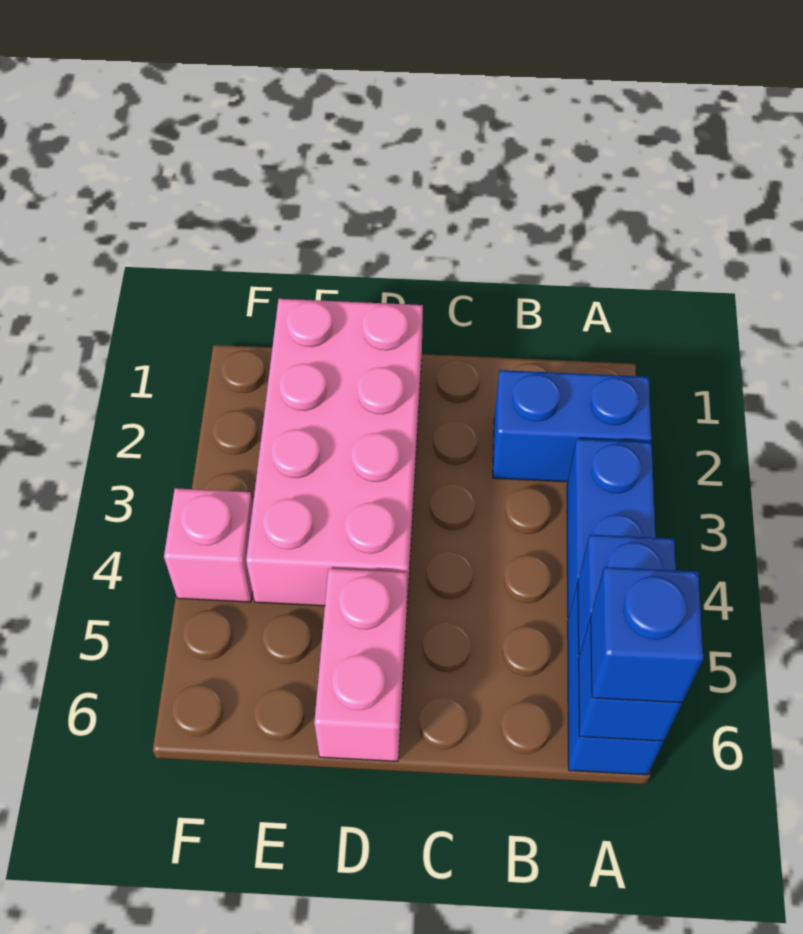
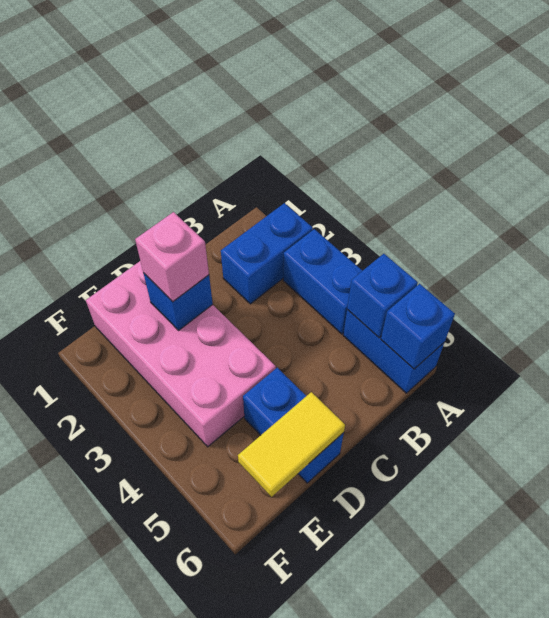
blue 1x1 brick [591,567,704,703] -> blue 1x1 brick moved to [144,274,213,330]
pink 1x2 brick [314,569,407,761] -> blue 1x2 brick [243,368,344,483]
none -> yellow 1x2 tile [238,392,345,497]
pink 1x1 brick [164,488,253,602] -> pink 1x1 brick moved to [135,212,209,302]

